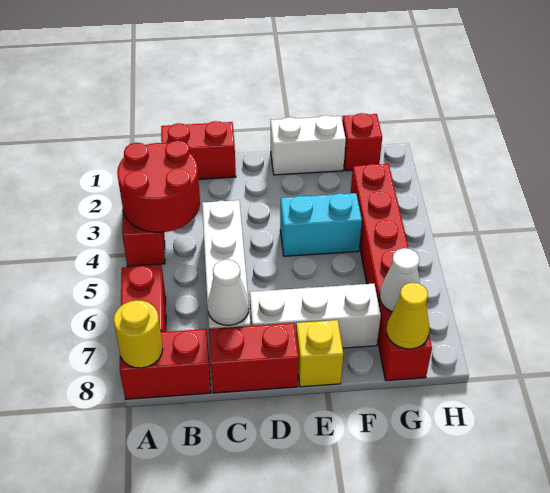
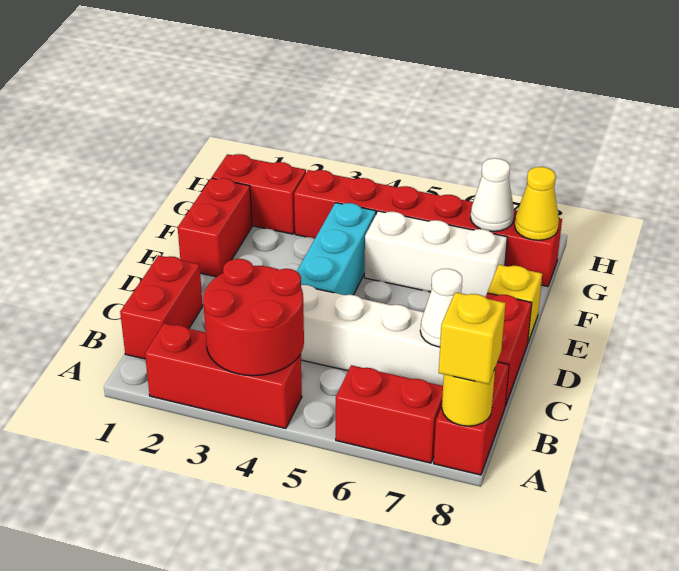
none -> yellow 1x1 brick [439,292,506,384]
white 1x3 brick [250,284,381,348] -> white 1x3 brick turned to [364,211,507,297]
white 1x2 brick [271,115,346,175] -> red 1x2 brick [178,178,252,277]
cyan 1x2 brick [280,193,362,256] -> cyan 1x3 brick [297,203,376,295]
red 1x1 brick [342,113,382,171] -> red 1x2 brick [212,154,306,234]

